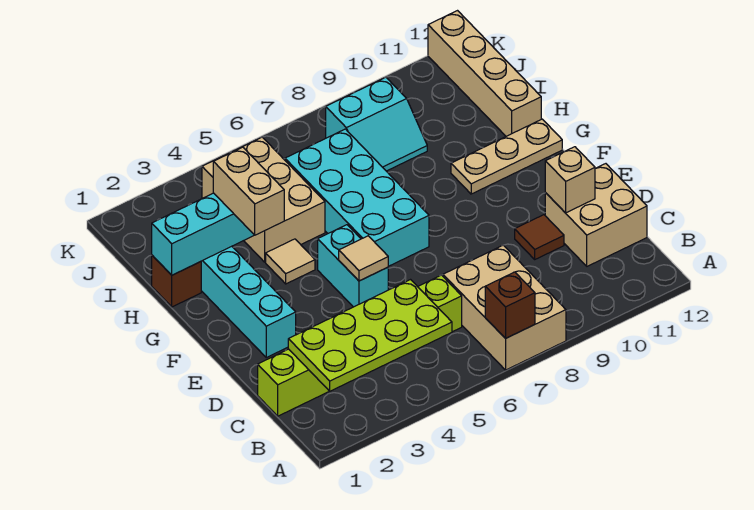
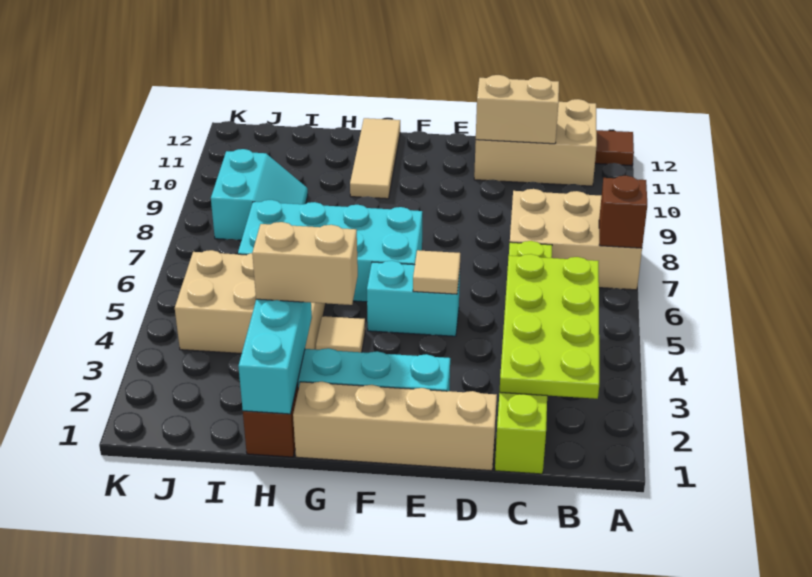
tan 2x2 brick [545,164,647,266] -> tan 2x3 brick [474,99,597,186]
brown 1x1 tile [515,215,564,259] -> brown 1x1 tile moved to [595,130,634,166]
tan 1x1 brick [545,147,595,213] -> tan 1x2 brick [476,75,559,144]
tan 1x3 plate [451,119,562,194] -> tan 1x3 tile [350,118,400,199]
tan 1x4 brick [428,11,541,136] -> tan 1x4 brick moved to [293,382,497,471]

